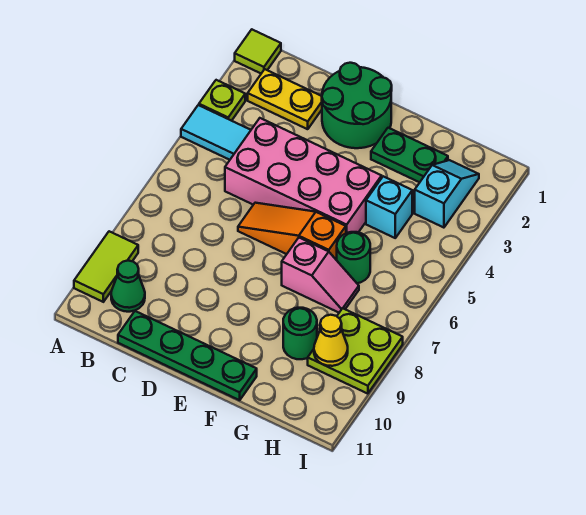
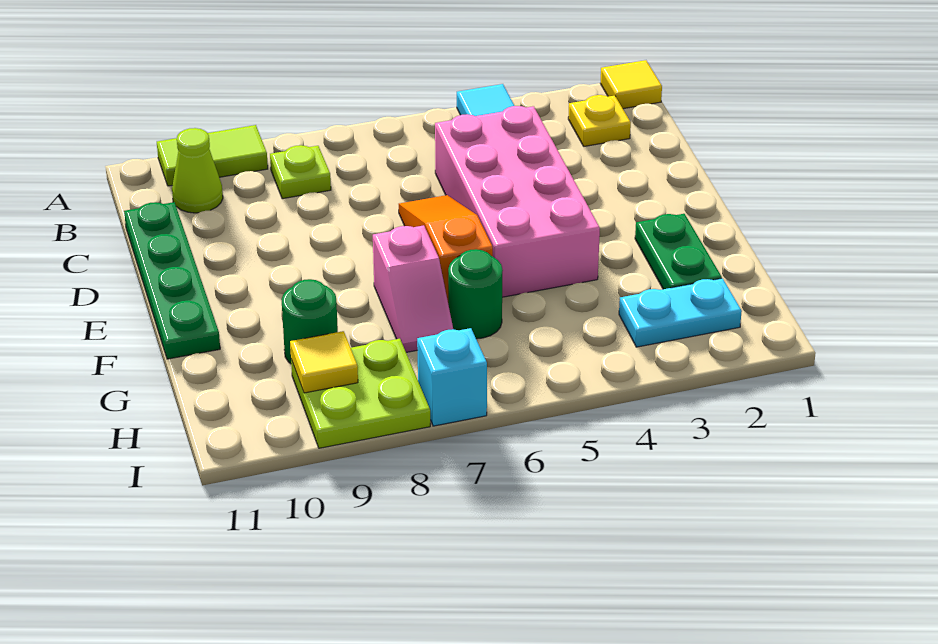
lime 1x1 tile [235,30,281,73] -> yellow 1x1 tile [600,60,662,109]
lime 1x1 plate [199,80,245,121] -> lime 1x1 plate moved to [270,145,331,199]
yellow 1x2 plate [248,69,322,129] -> yellow 1x1 plate [568,95,631,146]
green 1x1 cone [111,261,145,312] -> lime 1x1 cone [172,128,223,213]
green 2x2 round brick [322,63,392,148] -> none
cyan 1x1 brick [366,176,412,238] -> cyan 1x1 brick moved to [417,328,487,426]
cyan 1x2 slope [415,160,479,228] -> cyan 1x2 plate [619,278,742,347]
yellow 1x1 cone [314,315,348,366] -> yellow 1x1 tile [290,331,358,393]

